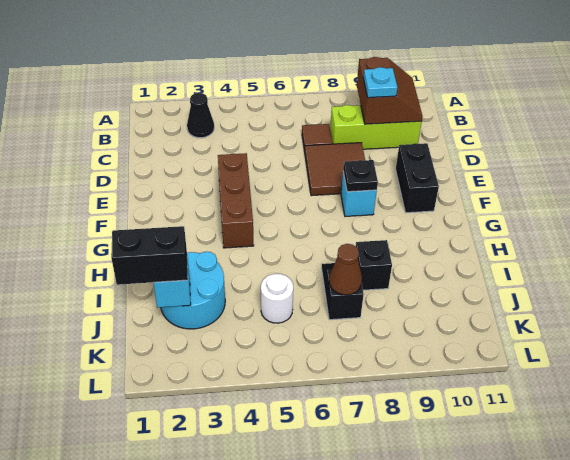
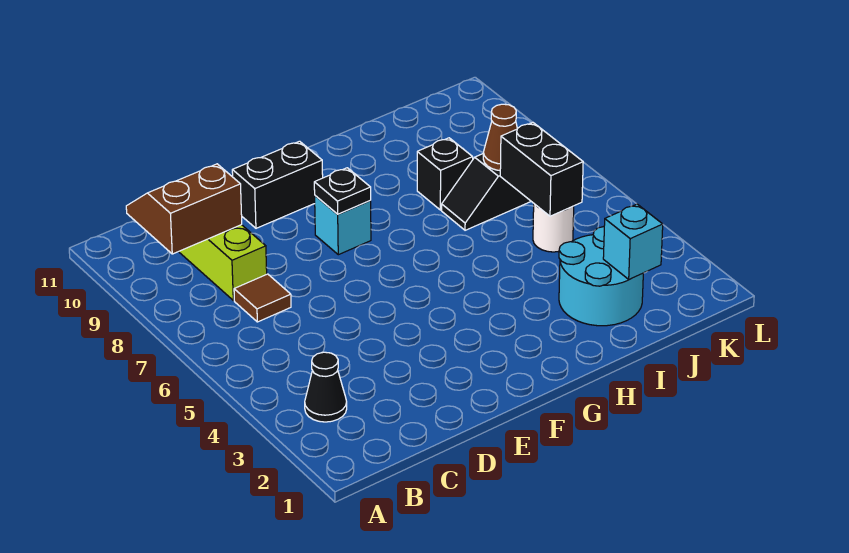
cyan 1x1 plate [363,67,397,98] -> none
brown 2x2 tile [305,143,365,196] -> none
brown 1x3 brick [218,153,254,248] -> none
black 1x2 brick [111,226,188,285] -> black 1x2 brick moved to [500,122,583,216]

